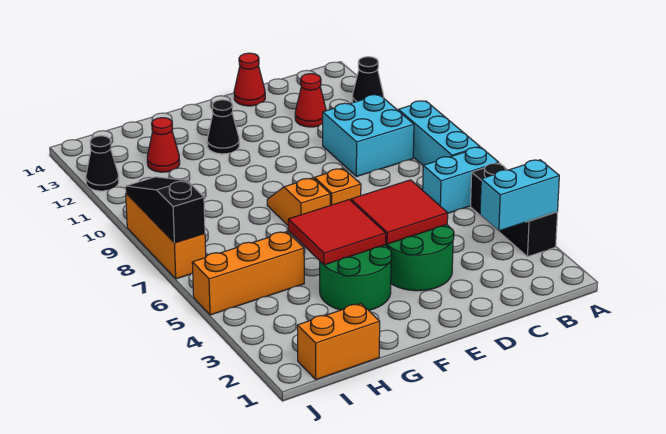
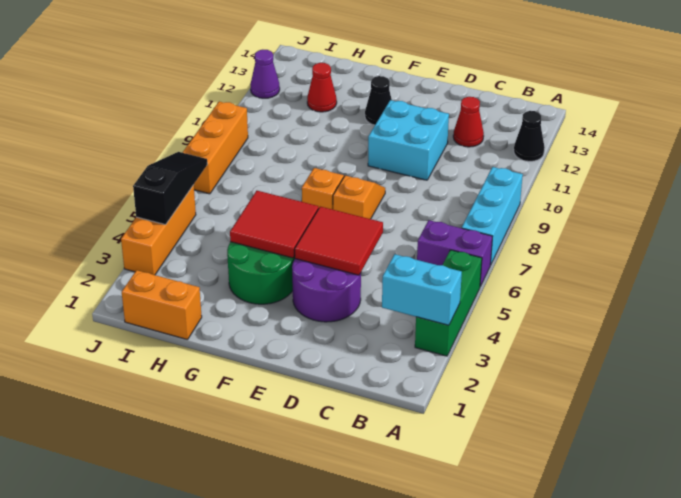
black 1x3 brick [471,163,558,257] -> green 1x3 brick [415,250,482,356]
cyan 1x2 brick [423,147,499,213] -> purple 1x2 brick [417,220,492,286]
cyan 2x2 brick [323,95,414,177] -> cyan 2x2 brick moved to [368,100,449,180]
green 2x2 round brick [386,225,454,291] -> purple 2x2 round brick [292,259,361,322]
red 1x1 cone [234,53,265,106] -> none
orange 1x3 brick [192,232,304,315] -> orange 1x3 brick turned to [121,185,196,275]
black 1x3 slope [125,177,205,243] -> black 1x3 slope moved to [133,152,207,225]
black 1x1 cone [86,136,119,191] -> purple 1x1 cone [250,50,280,98]

